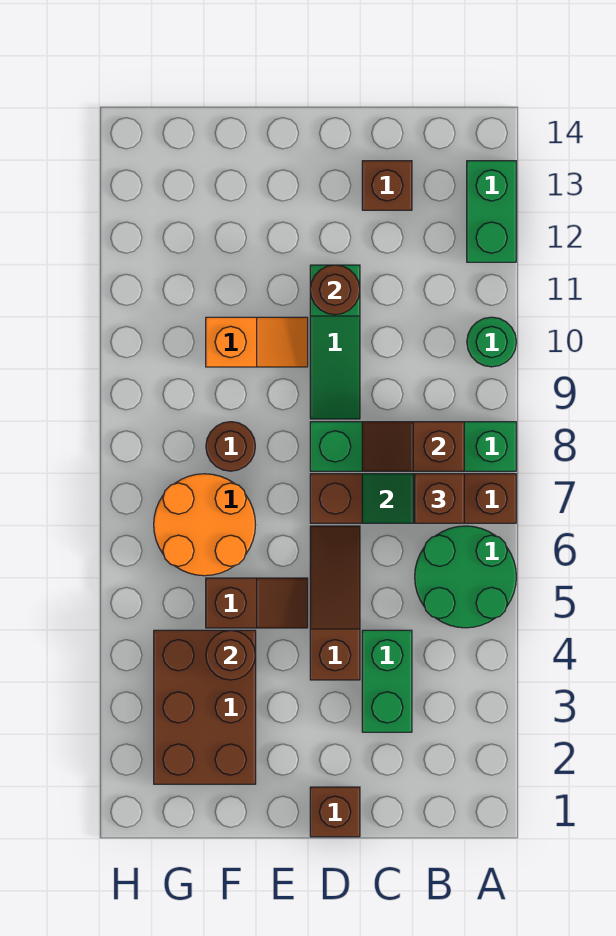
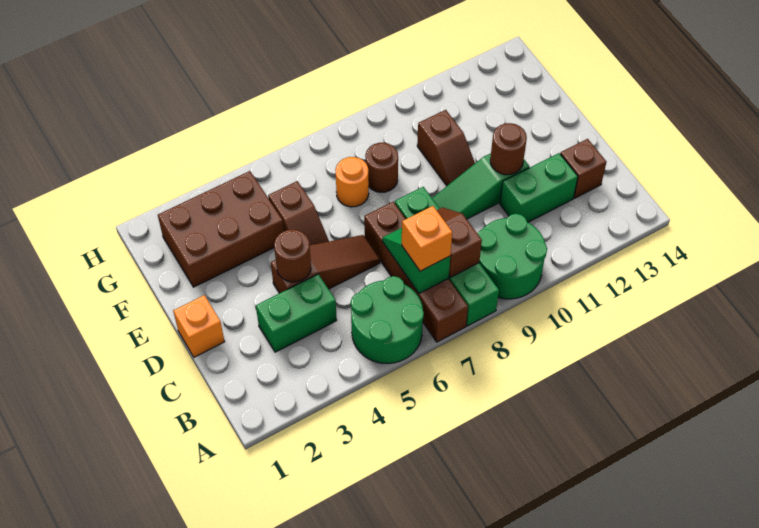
green 1x1 round brick [467,317,516,367] -> green 2x2 round brick [477,214,547,299]
green 1x2 brick [467,161,516,262] -> green 1x2 brick moved to [500,153,578,222]
brown 1x1 brick [415,474,464,523] -> orange 1x1 brick [401,206,452,271]
brown 1x1 brick [310,787,360,837] -> orange 1x1 brick [173,295,225,357]
orange 1x2 slope [206,317,308,367] -> brown 1x2 slope [417,110,475,186]
brown 1x1 round brick [206,630,256,680] -> brown 1x1 round brick moved to [274,230,311,282]
orange 2x2 round brick [154,474,255,576] -> orange 1x1 round brick [335,157,369,207]

